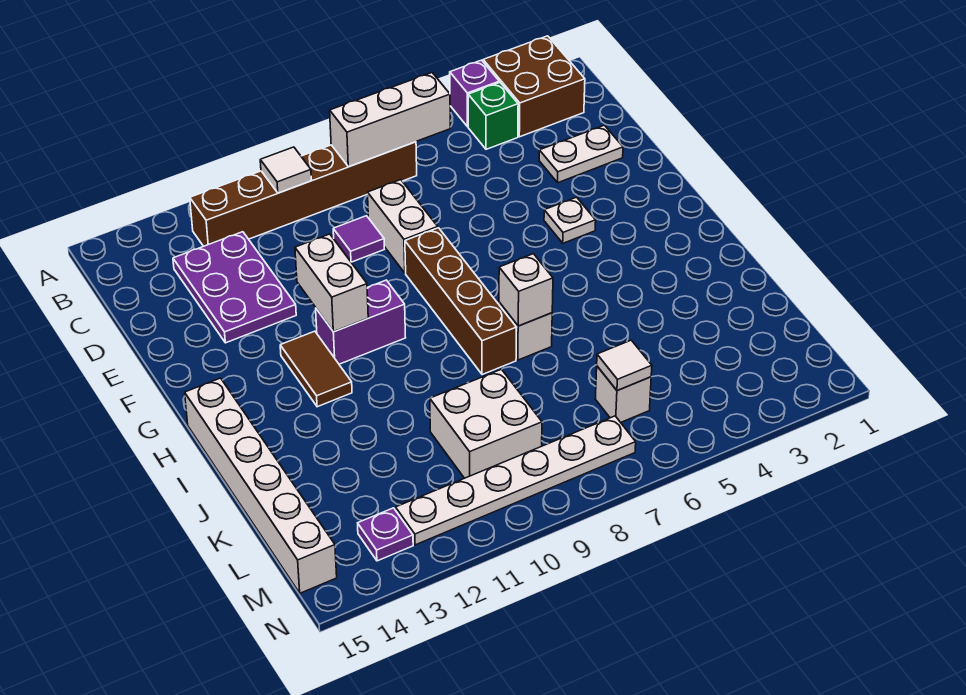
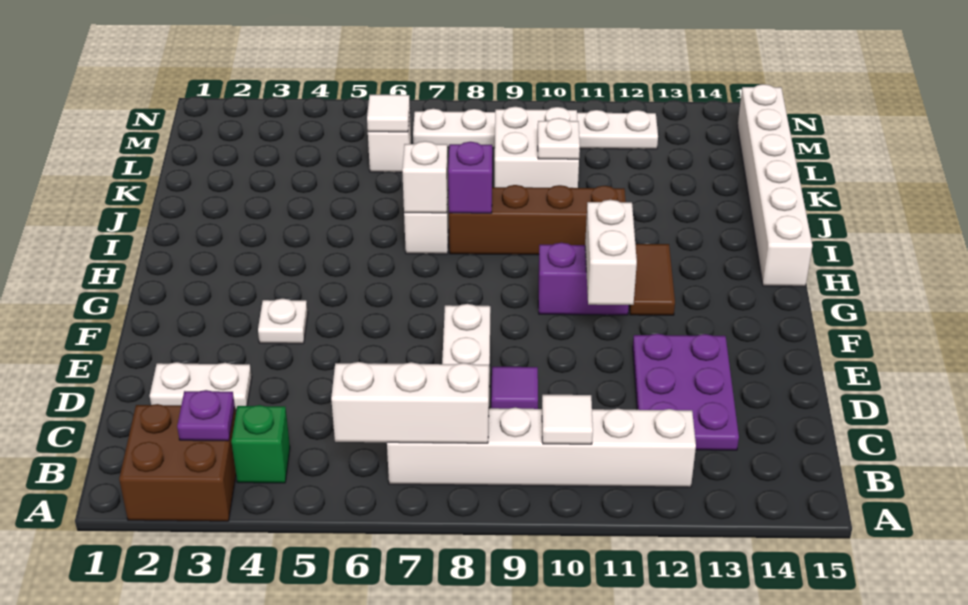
purple 1x1 brick [450,60,499,127] -> purple 1x1 brick moved to [448,142,492,213]
brown 1x6 brick [190,142,417,246] -> white 1x6 brick [387,408,696,487]
brown 1x4 brick [405,228,516,375] -> brown 1x4 brick turned to [449,185,626,255]
none -> white 1x1 plate [538,118,580,159]
purple 1x1 plate [358,508,413,561] -> purple 1x1 plate moved to [177,390,235,441]

